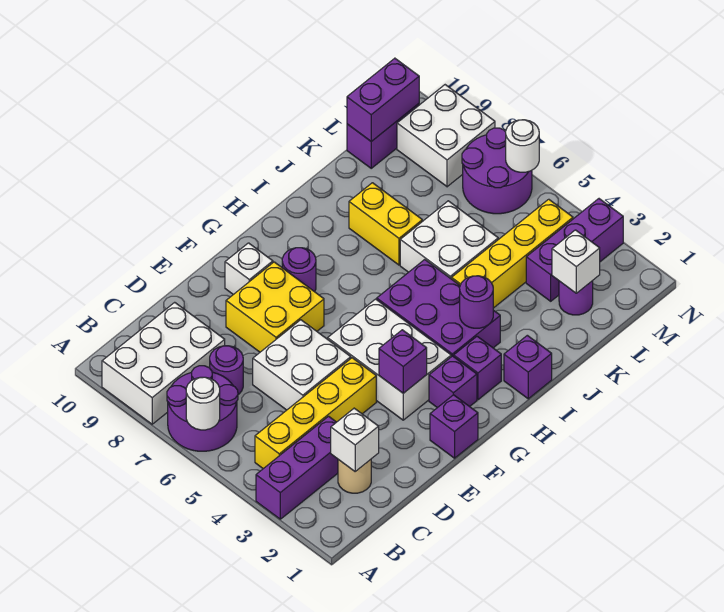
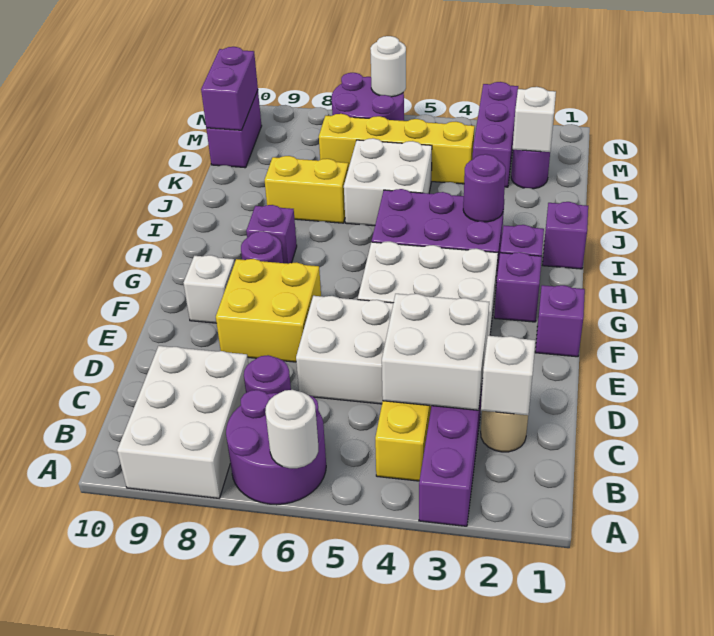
purple 1x1 brick [379,330,427,393] -> purple 1x1 brick moved to [246,205,297,264]
yellow 1x4 brick [452,199,573,308] -> yellow 1x4 brick turned to [319,114,475,184]
white 2x2 brick [397,85,495,187] -> white 2x2 brick moved to [382,294,489,410]

